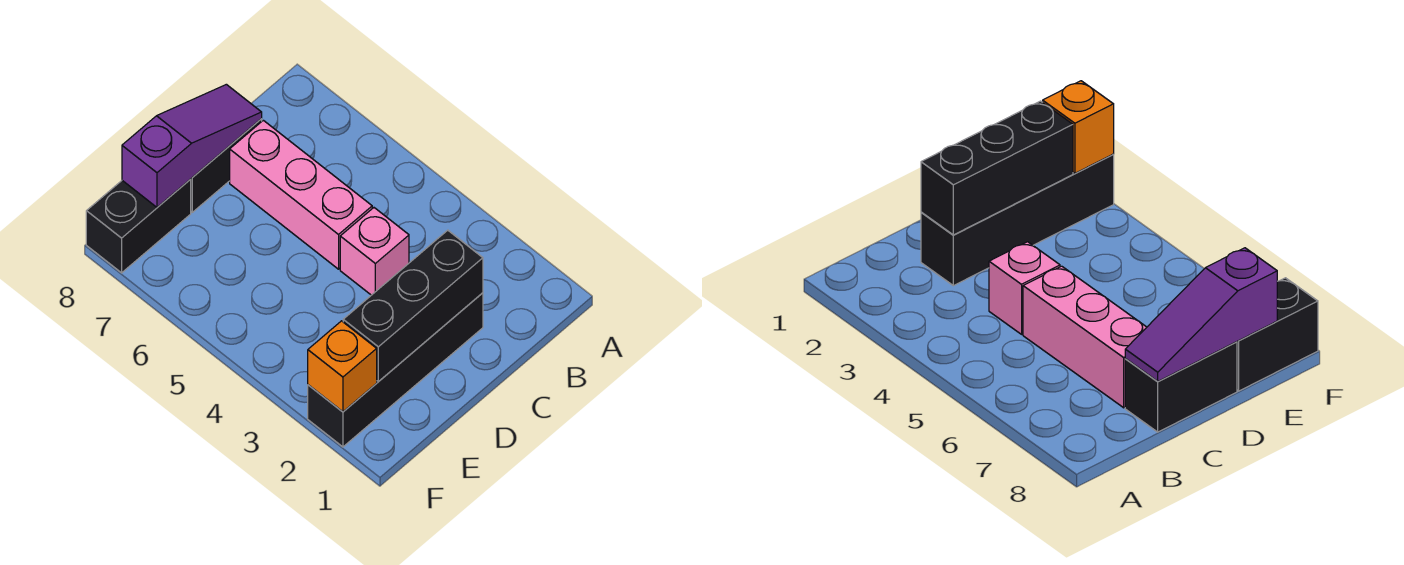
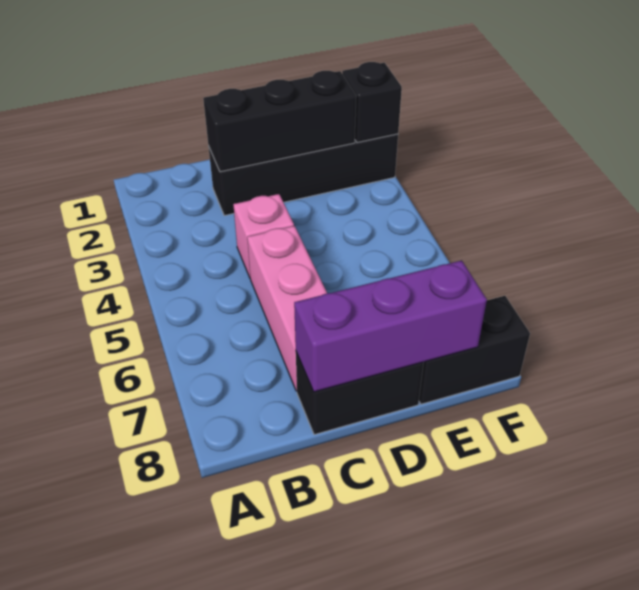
purple 1x3 slope [122,84,262,207] -> purple 1x3 brick [294,260,487,392]
orange 1x1 brick [308,321,377,412] -> black 1x1 brick [342,62,402,143]

